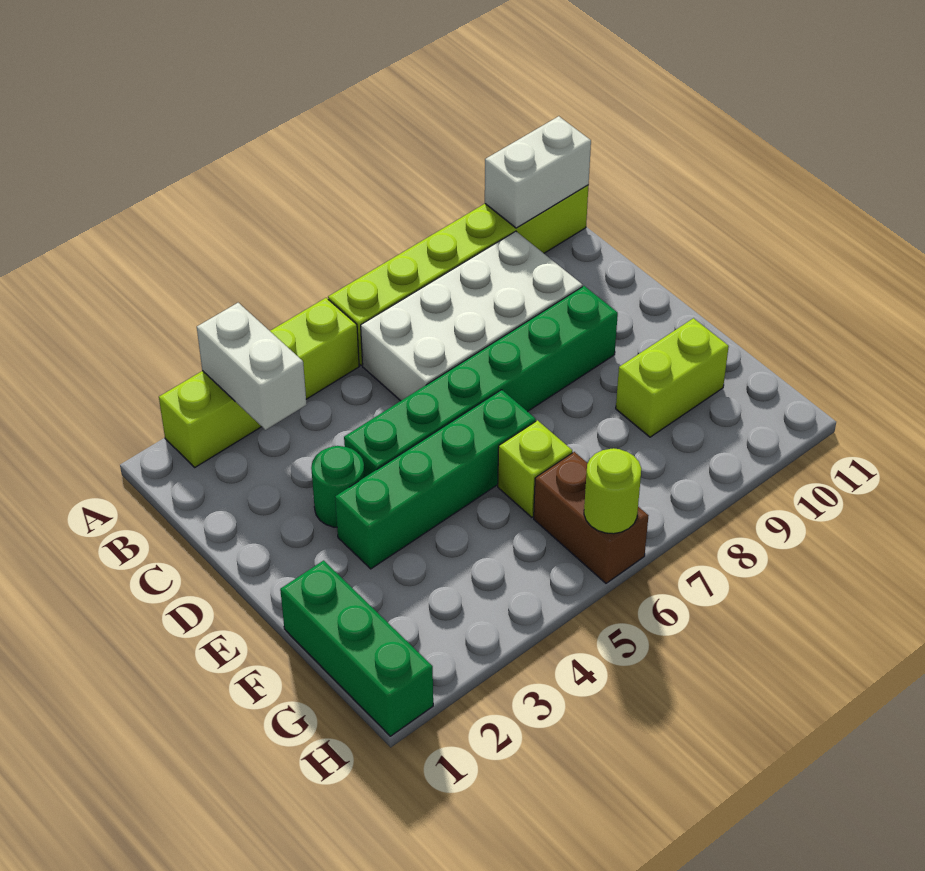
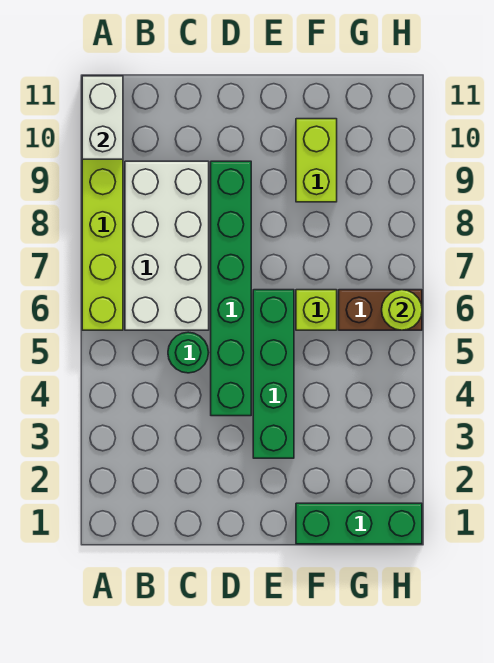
lime 1x4 brick [159,298,359,467] -> none
white 1x2 brick [197,303,307,430] -> none
green 1x1 round brick [311,446,365,527] -> green 1x1 round brick moved to [168,332,209,373]

